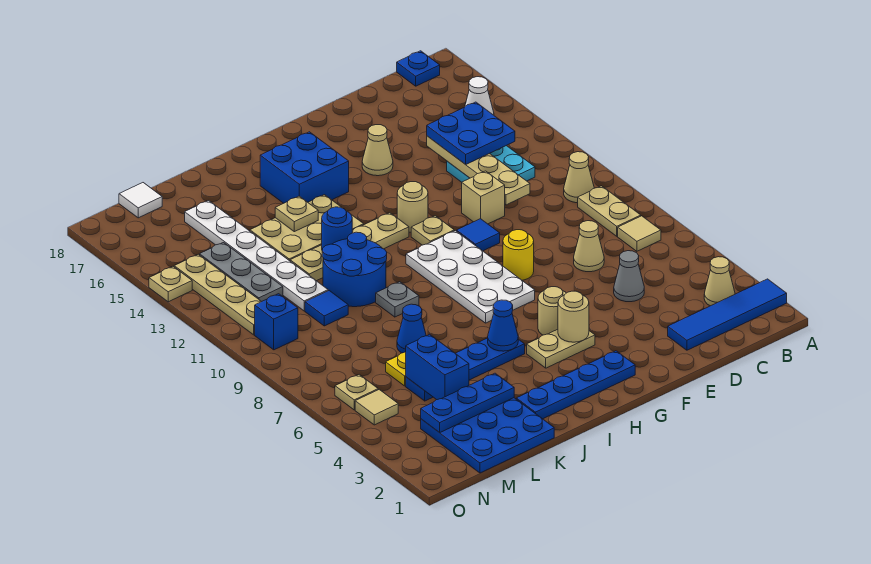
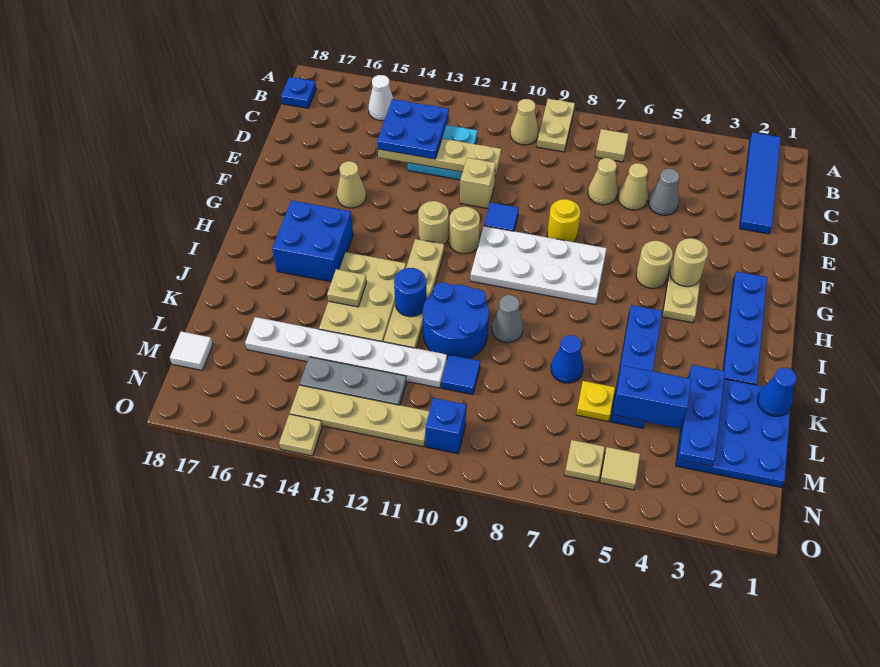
tan 1x1 cone [704,257,735,306] -> tan 1x1 cone moved to [618,163,648,210]
tan 1x2 plate [578,186,641,236] -> tan 1x2 plate turned to [537,99,575,152]
tan 1x1 plate [411,216,454,245] -> tan 1x1 round brick [449,207,480,254]
blue 1x1 cone [488,300,518,351] -> blue 1x1 cone moved to [757,368,797,416]
grey 1x1 plate [376,282,419,317] -> grey 1x1 cone [492,295,523,343]

